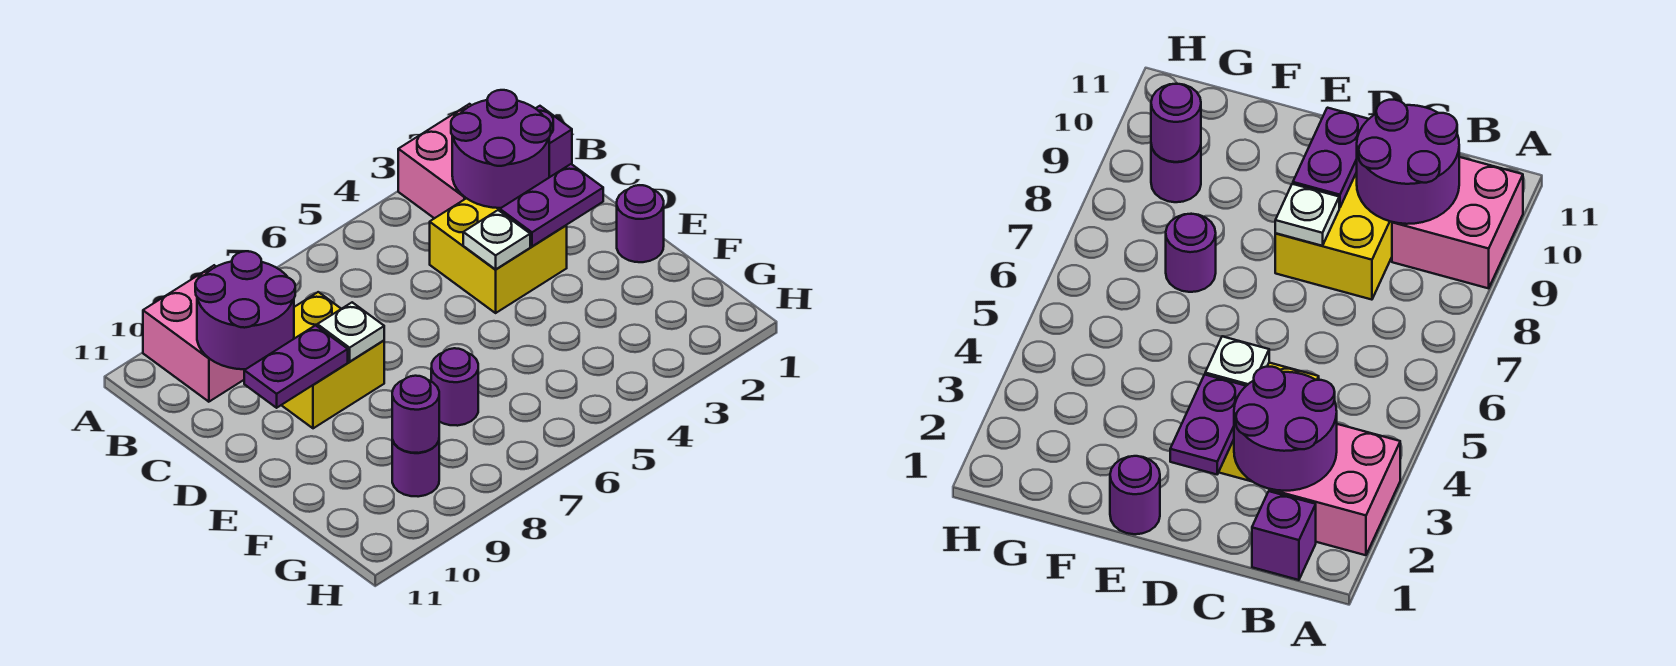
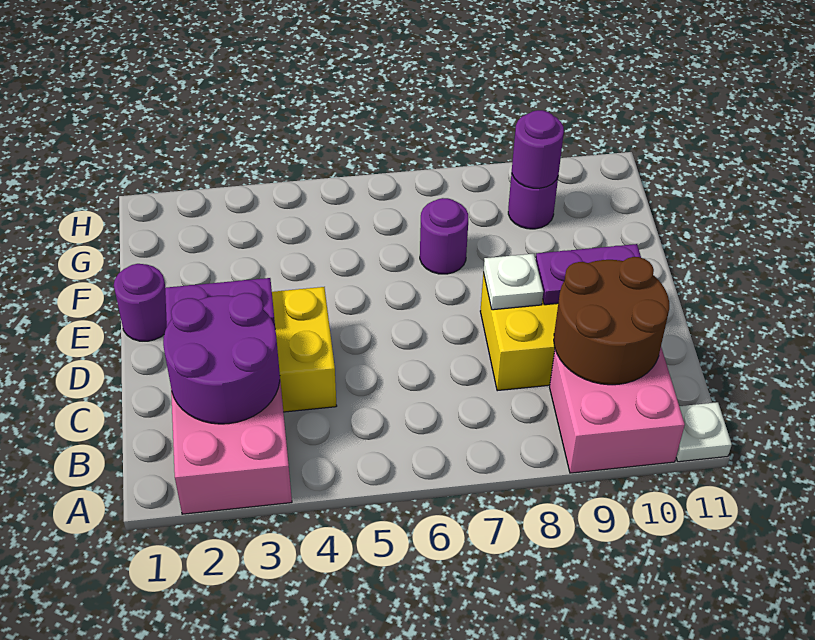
purple 1x1 brick [536,106,572,177] -> none
purple 2x2 round brick [195,251,295,369] -> brown 2x2 round brick [554,257,669,385]
white 1x1 plate [463,210,530,269] -> white 1x1 plate moved to [676,402,732,462]

